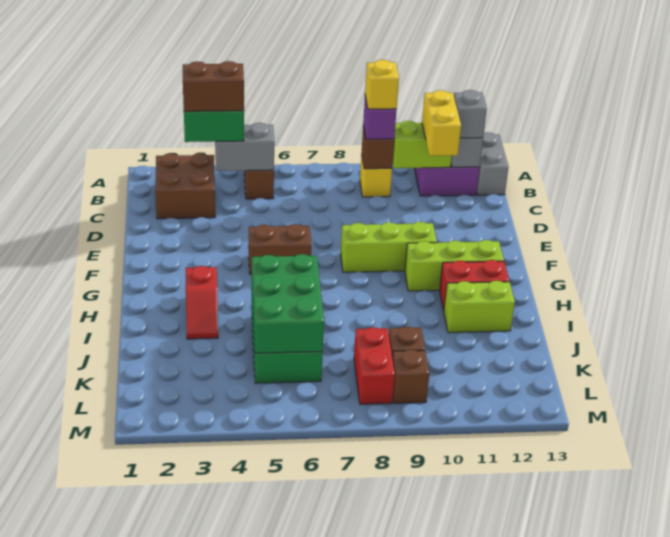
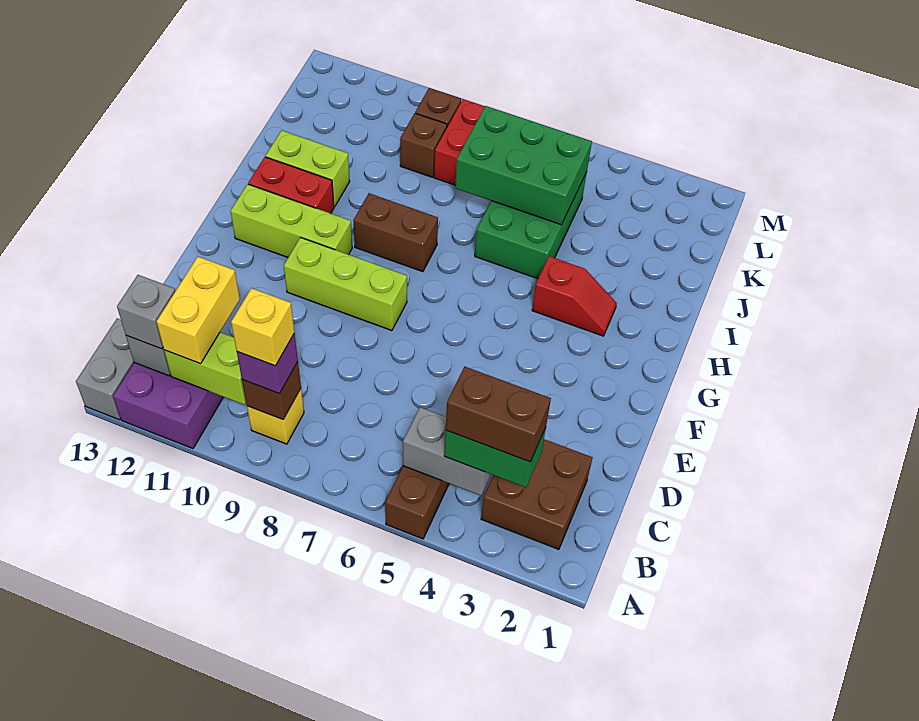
brown 1x2 brick [249,224,311,274] -> brown 1x2 brick moved to [353,193,438,272]
red 1x2 slope [186,266,218,339] -> red 1x2 slope turned to [532,256,617,336]
green 2x3 brick [252,254,324,353] -> green 2x3 brick turned to [455,106,592,225]

